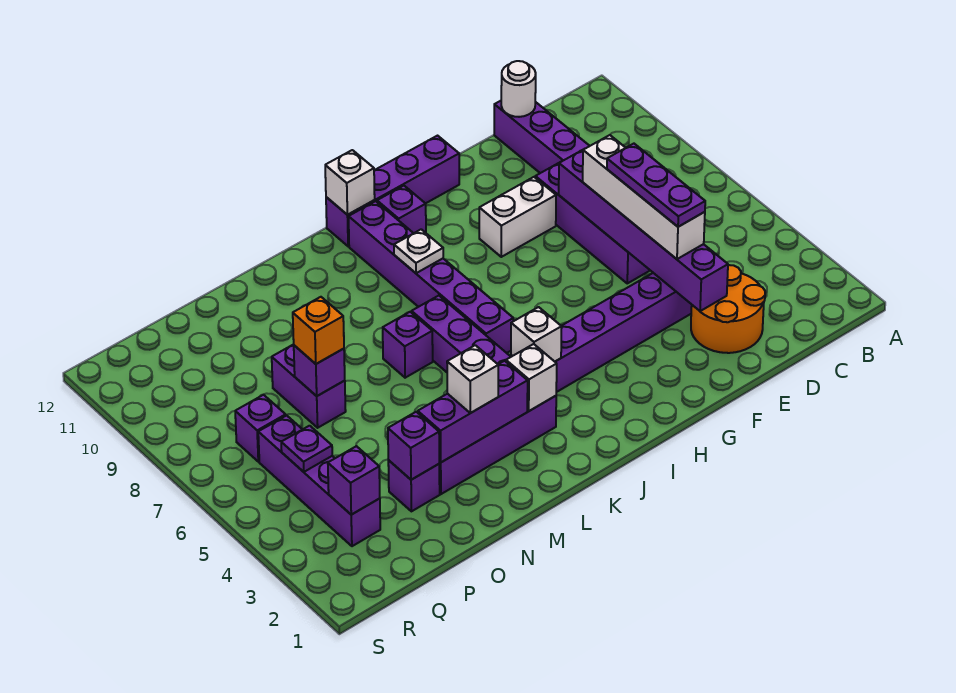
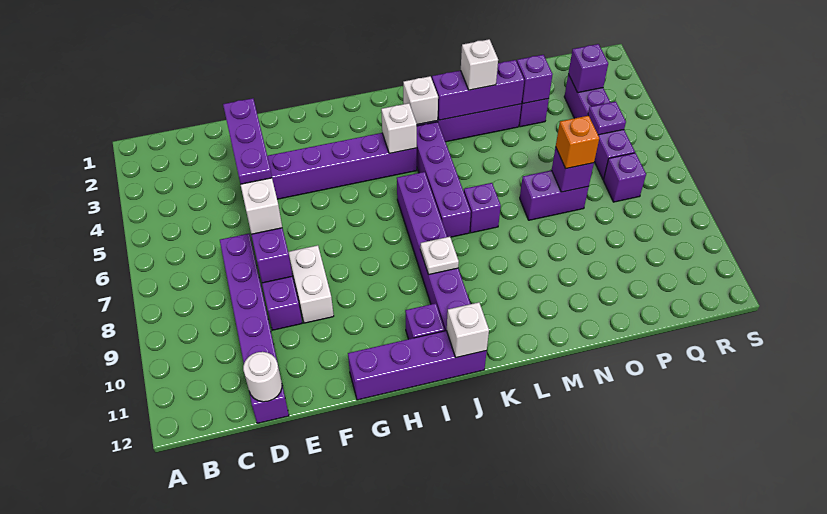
orange 2x2 round brick [691,265,765,353] -> none
white 1x2 brick [479,177,556,257] -> white 1x2 brick turned to [288,245,334,323]
purple 1x2 brick [272,344,346,428] -> purple 1x2 brick turned to [520,170,589,220]

